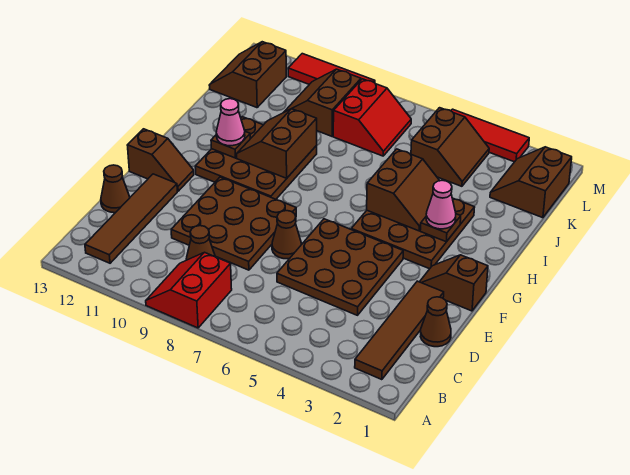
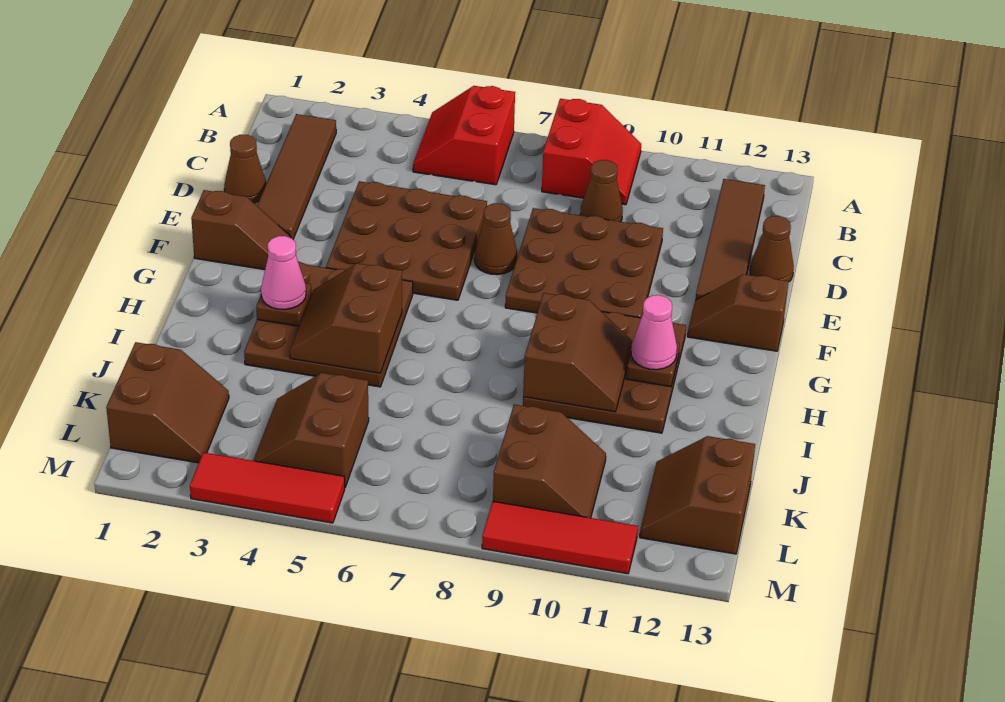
red 2x2 slope [333,79,411,156] -> red 2x2 slope moved to [413,86,515,185]
brown 2x2 slope [209,42,286,108] -> brown 2x2 slope turned to [640,436,755,554]

